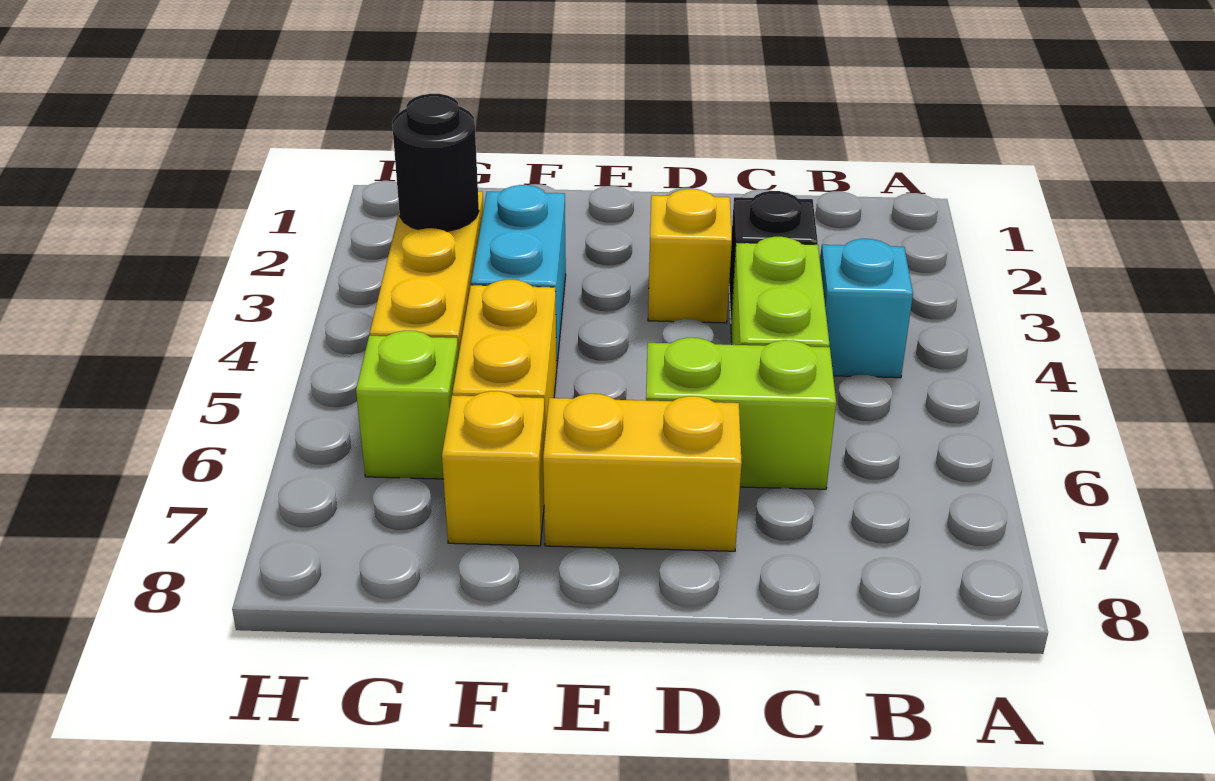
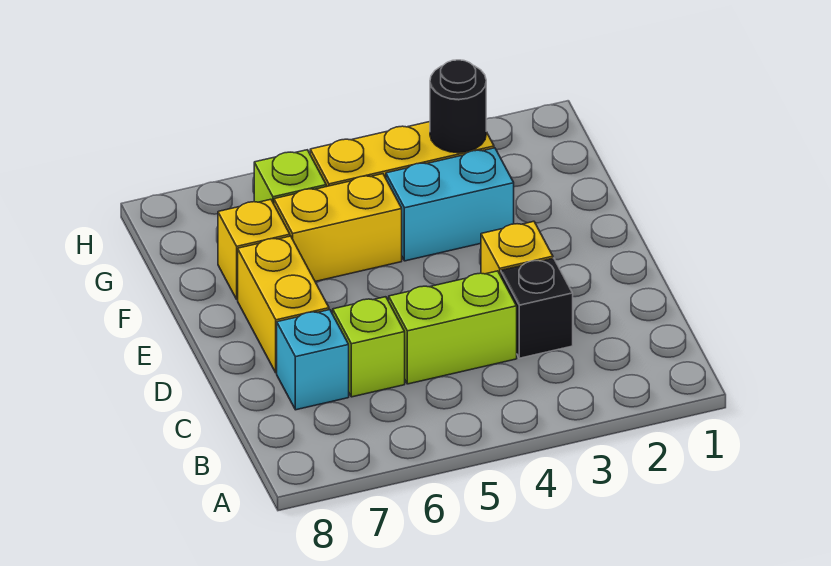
cyan 1x1 brick [820,239,913,378] -> cyan 1x1 brick moved to [277,310,349,410]
lime 1x2 brick [646,338,836,489] -> lime 1x1 brick [333,297,405,397]

